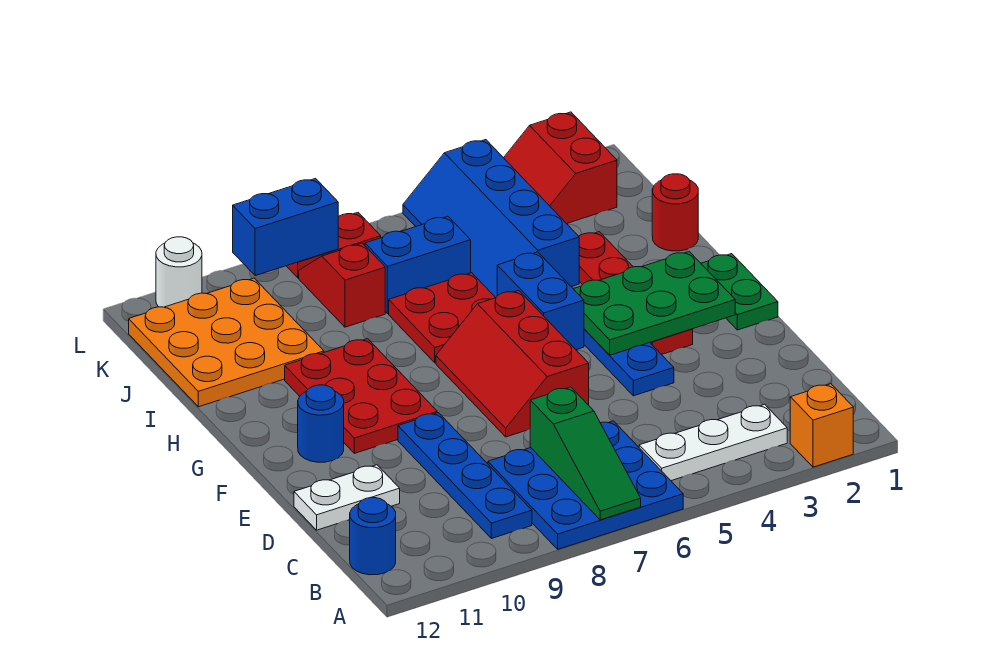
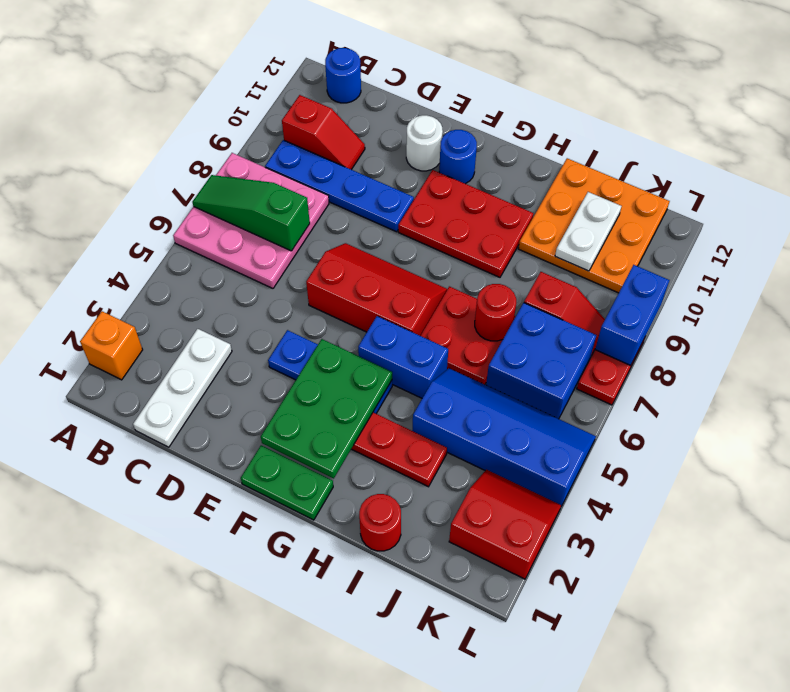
blue 3x3 plate [488,421,683,549] -> pink 3x3 plate [173,153,329,288]
white 1x3 plate [639,404,787,481] -> white 1x3 plate moved to [133,329,232,447]
none -> red 1x2 slope [282,95,365,170]
white 1x2 plate [294,465,400,530] -> white 1x2 plate moved to [555,192,621,271]
none -> red 1x1 round brick [475,284,516,341]
blue 1x2 brick [365,216,471,314] -> blue 2x2 brick [486,303,596,419]
white 1x1 round brick [156,237,202,307] -> white 1x1 round brick moved to [406,115,443,171]

